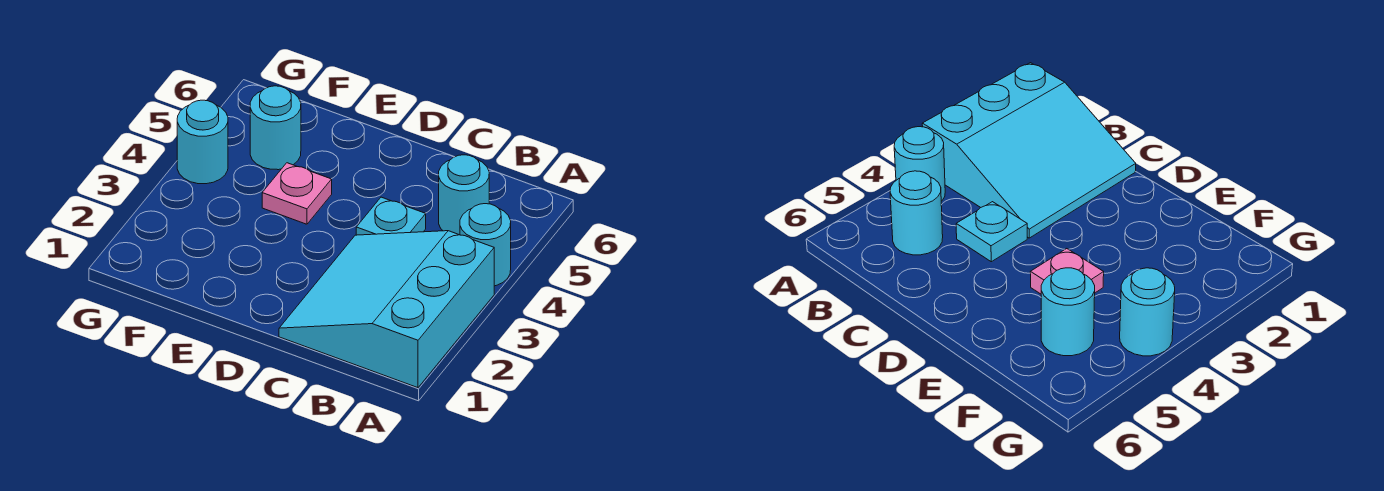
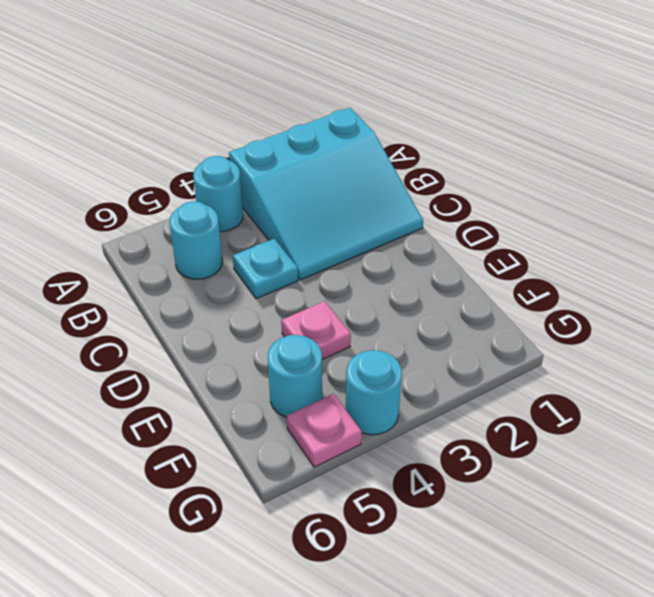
none -> pink 1x1 plate [287,394,362,467]

